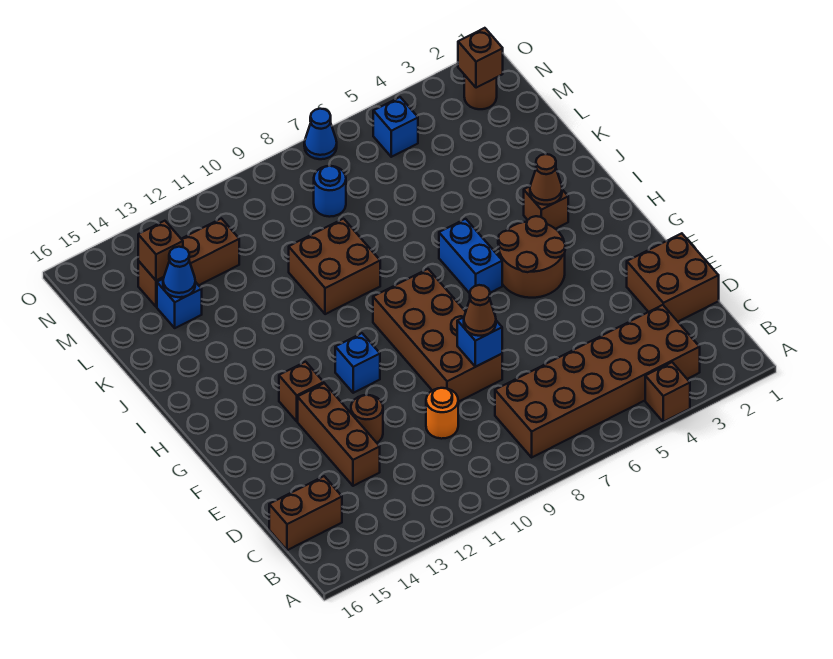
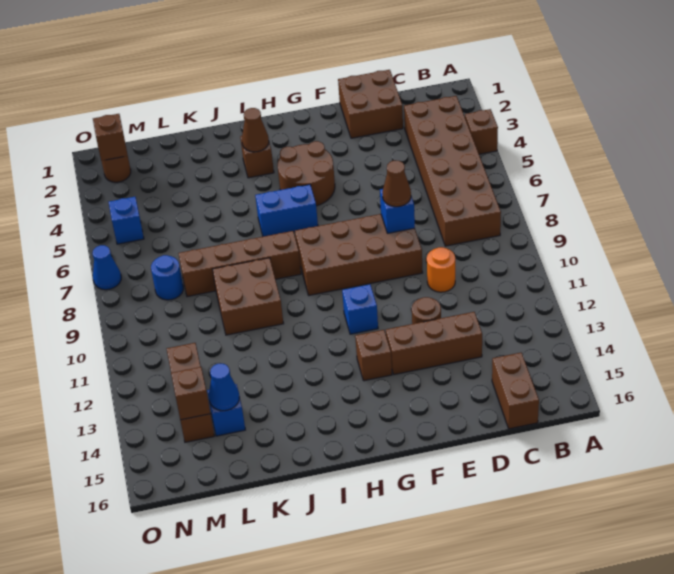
none -> brown 1x4 brick [178,231,301,297]

